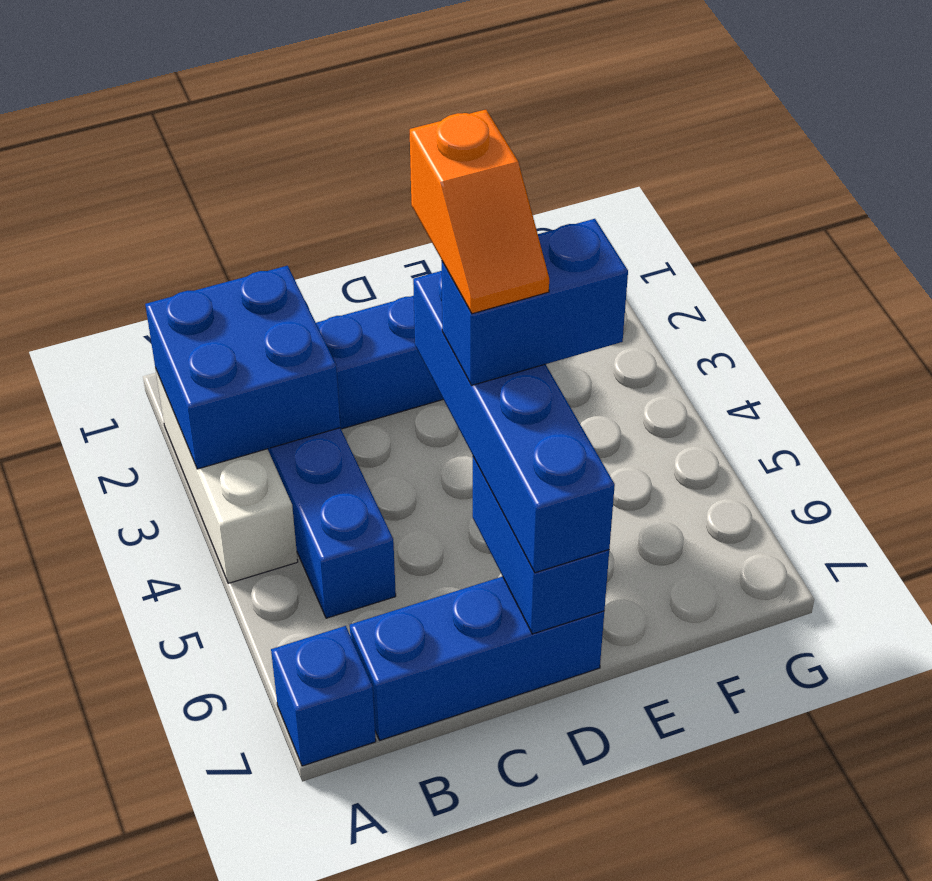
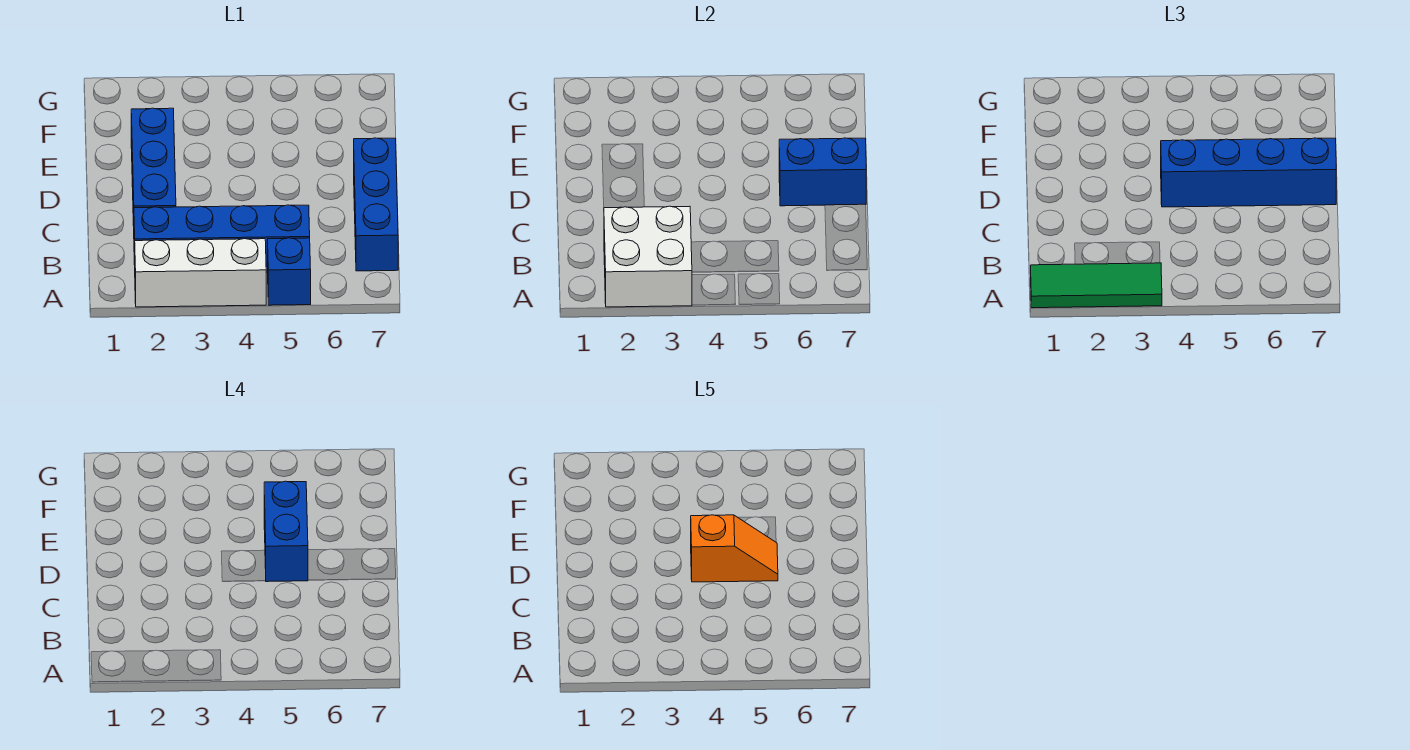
none -> green 1x3 tile [1031,263,1162,308]
blue 2x2 brick [145,266,340,469] -> white 2x2 brick [604,206,692,307]
blue 1x1 brick [271,626,376,766] -> blue 1x1 brick moved to [268,238,311,305]

